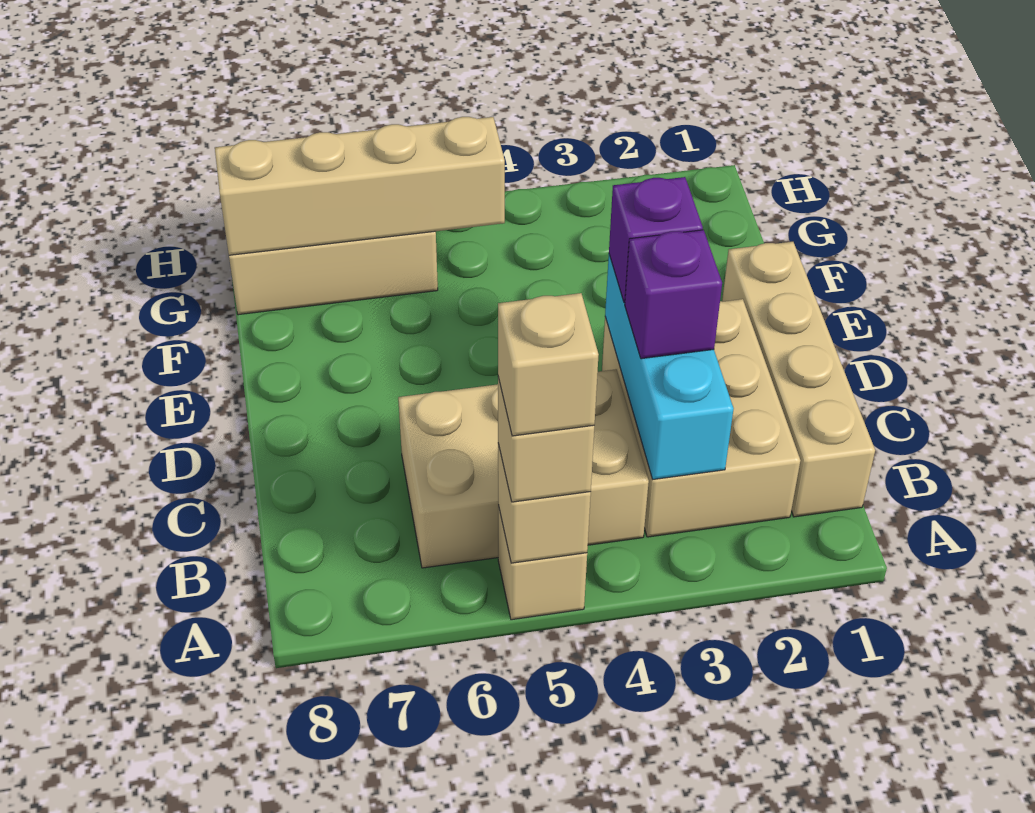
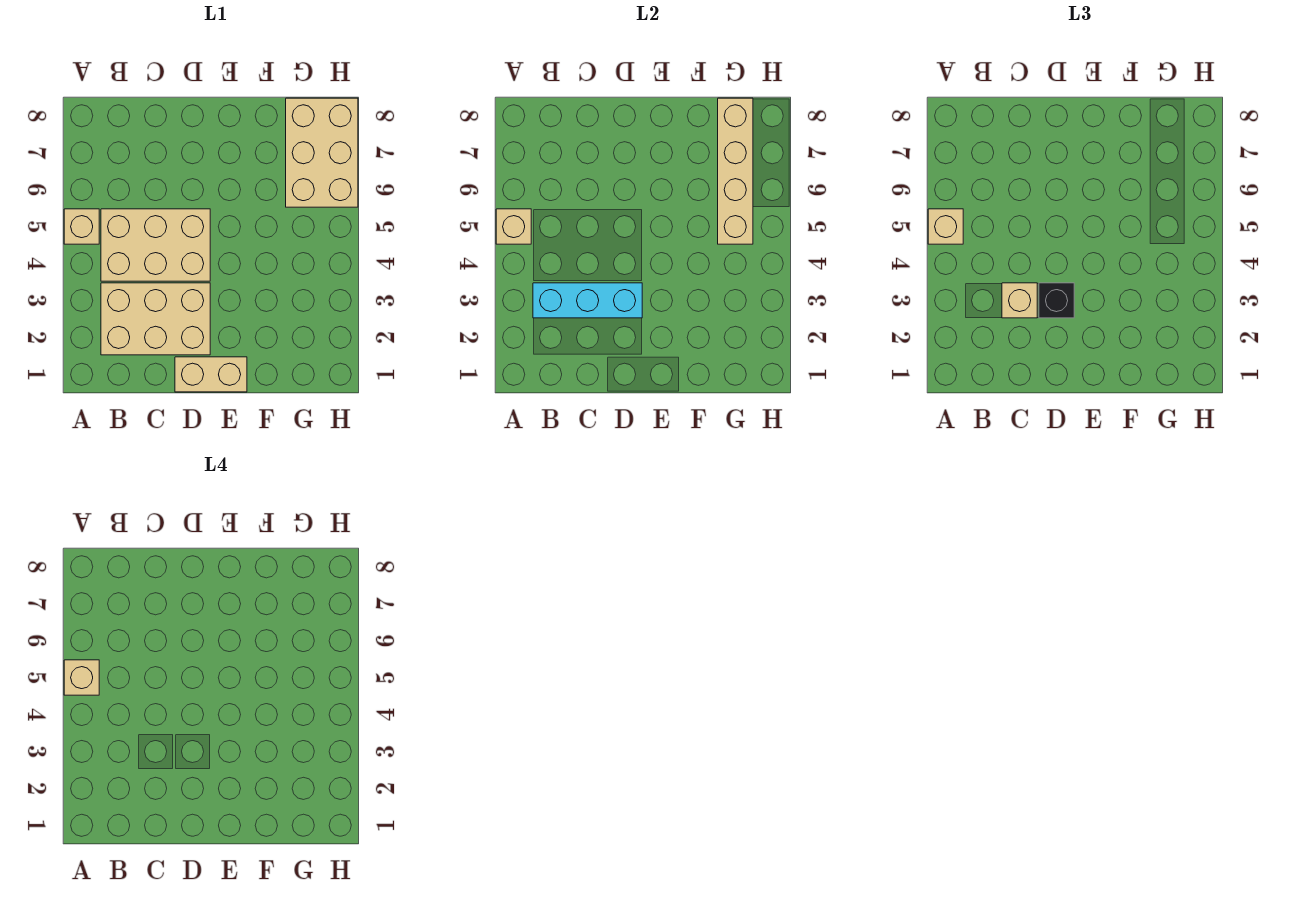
tan 1x4 brick [722,242,875,517] -> tan 1x2 brick [175,357,247,392]
tan 2x3 brick [398,369,649,568] -> tan 2x3 brick turned to [101,209,210,281]
purple 1x1 brick [625,230,722,359] -> tan 1x1 brick [1002,283,1037,318]
purple 1x1 brick [609,177,703,303] -> black 1x1 brick [1039,283,1074,318]

